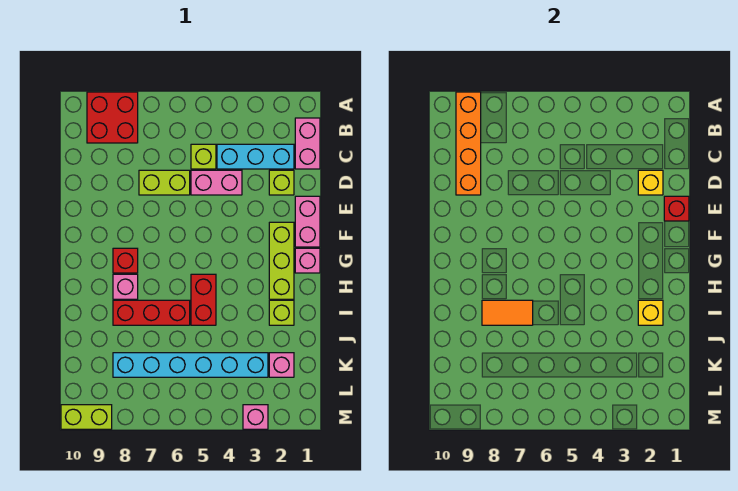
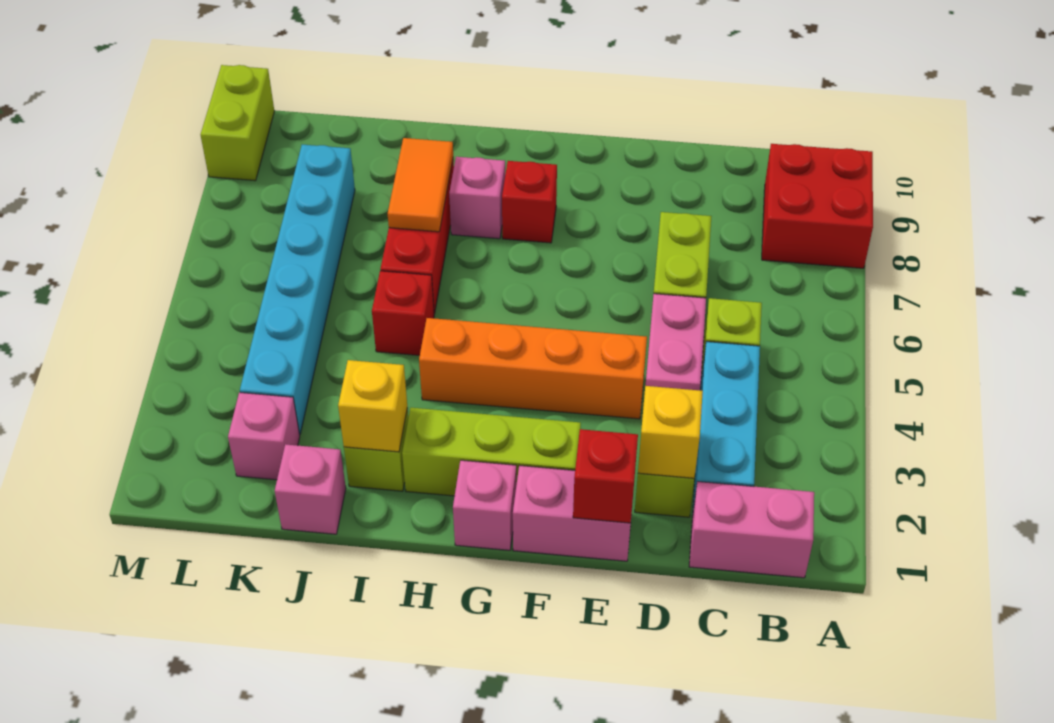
orange 1x4 brick [456,92,481,195] -> orange 1x4 brick moved to [419,318,647,419]
red 1x2 brick [191,274,216,325] -> red 1x1 brick [372,271,434,355]
pink 1x1 brick [243,405,268,429] -> pink 1x1 brick moved to [275,444,346,534]

